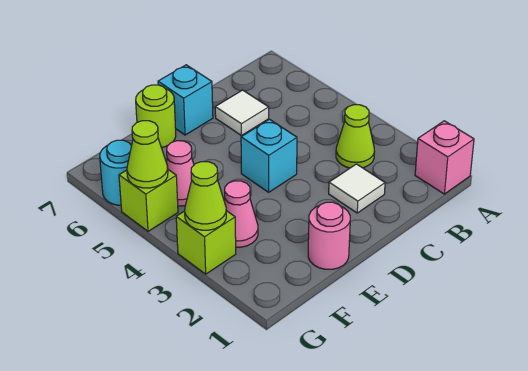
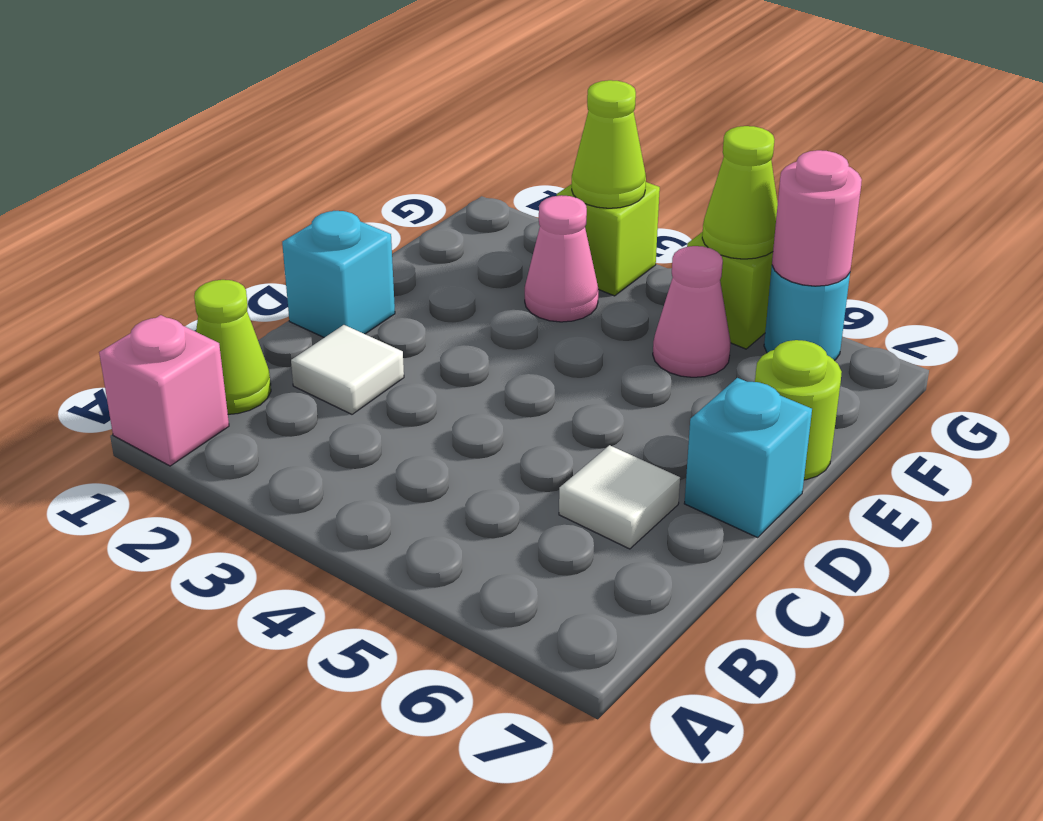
lime 1x1 cone [336,105,375,168] -> lime 1x1 cone moved to [194,280,271,414]
cyan 1x1 brick [241,119,297,192] -> cyan 1x1 brick moved to [282,211,395,338]
pink 1x1 round brick [308,202,350,269] -> pink 1x1 round brick moved to [772,150,862,286]

